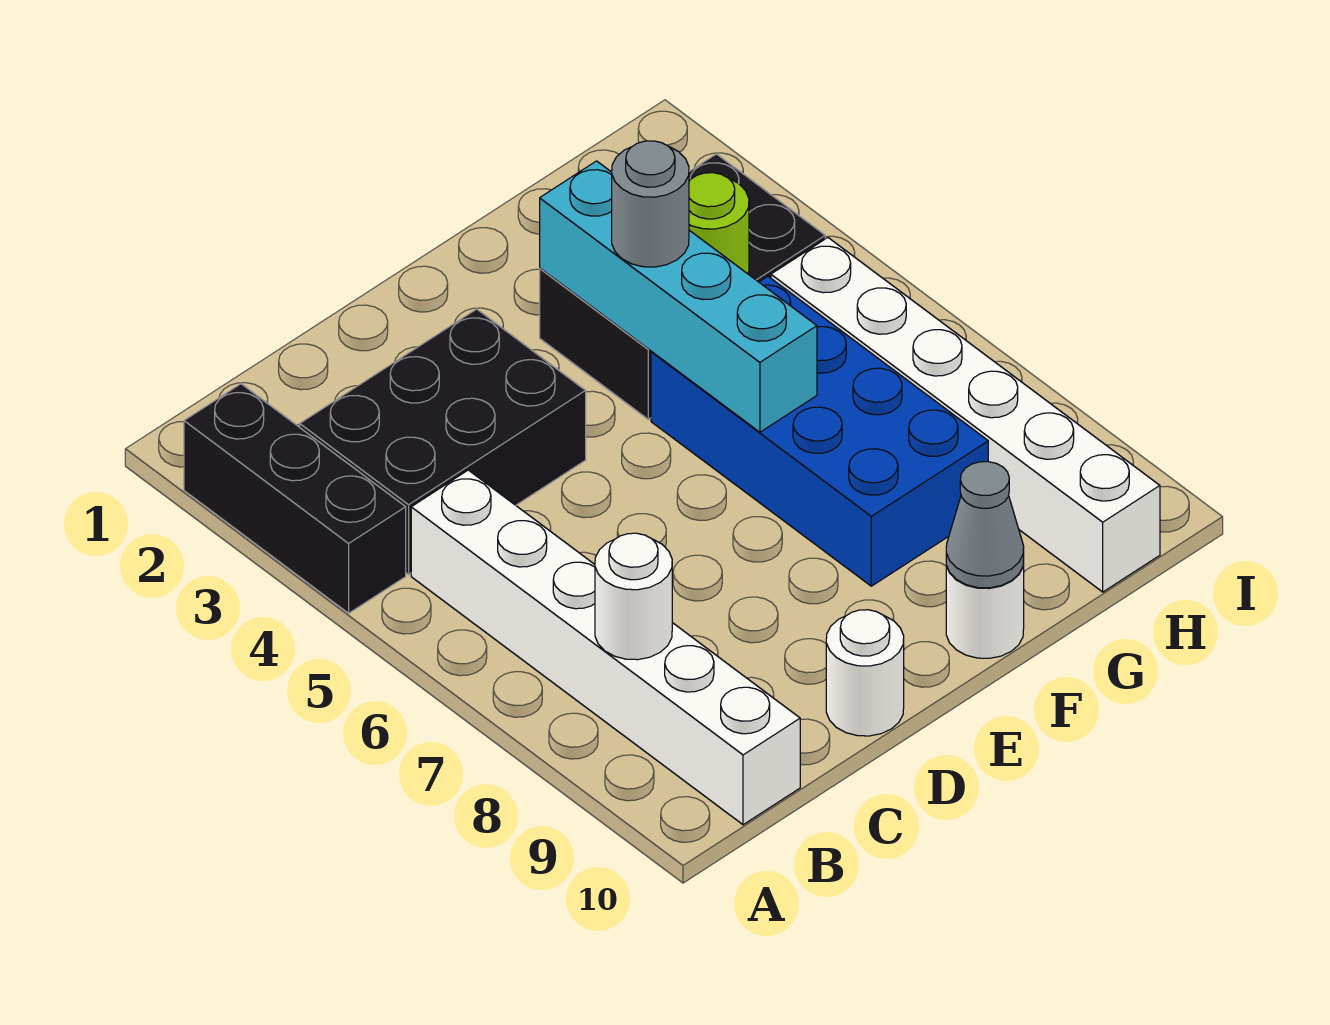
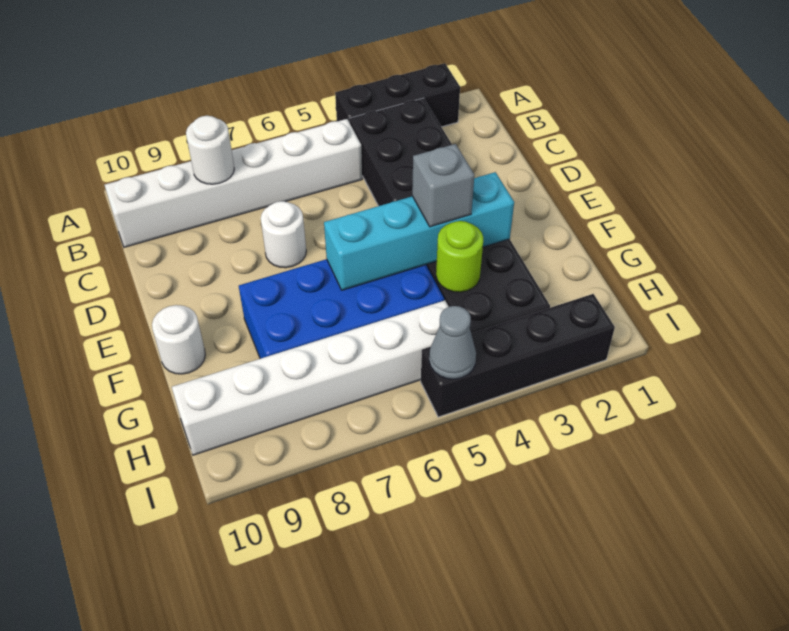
white 1x1 round brick [826,610,904,736] -> white 1x1 round brick moved to [261,201,306,268]
grey 1x1 round brick [612,141,689,267] -> grey 1x1 brick [412,144,474,227]
grey 1x1 cone [946,462,1024,588] -> grey 1x1 cone moved to [429,306,476,379]
none -> black 1x4 brick [421,294,615,417]

